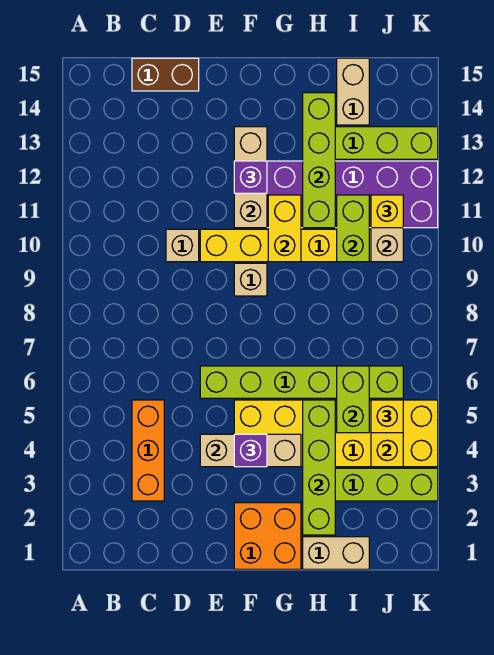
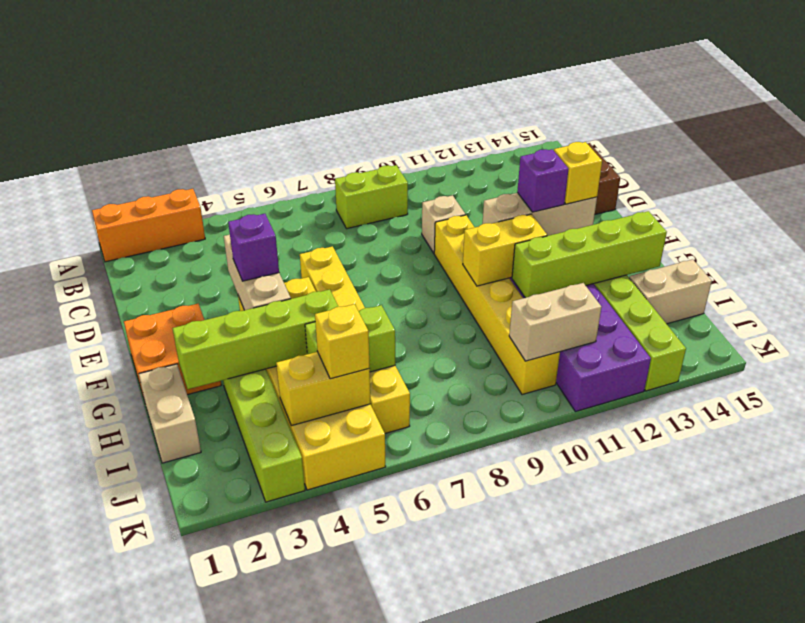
orange 1x3 brick [132,400,164,501] -> orange 1x3 brick moved to [92,189,205,262]
lime 1x6 brick [200,366,403,398] -> yellow 1x6 brick [300,246,410,433]
tan 1x1 brick [234,263,267,296] -> none
lime 1x2 brick [337,195,369,262] -> lime 1x2 brick moved to [335,165,408,229]
yellow 1x1 brick [371,195,403,228] -> yellow 1x1 brick moved to [554,142,602,204]

